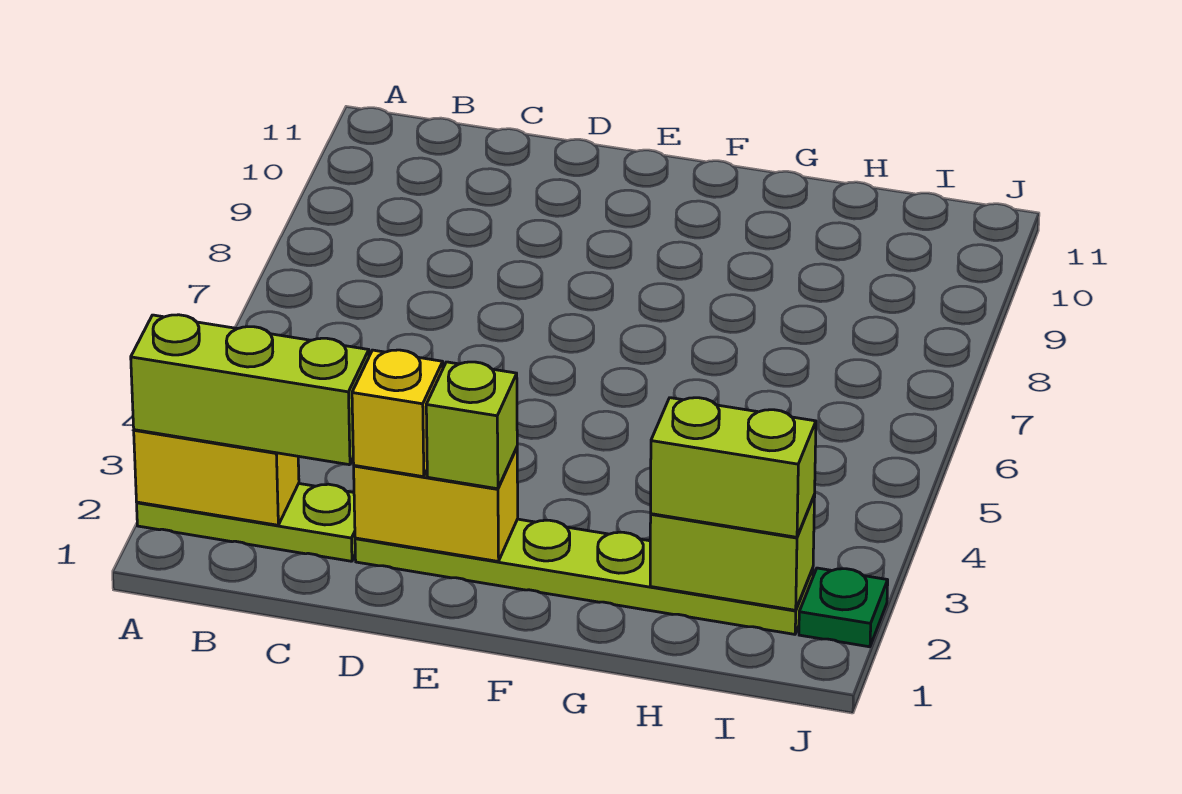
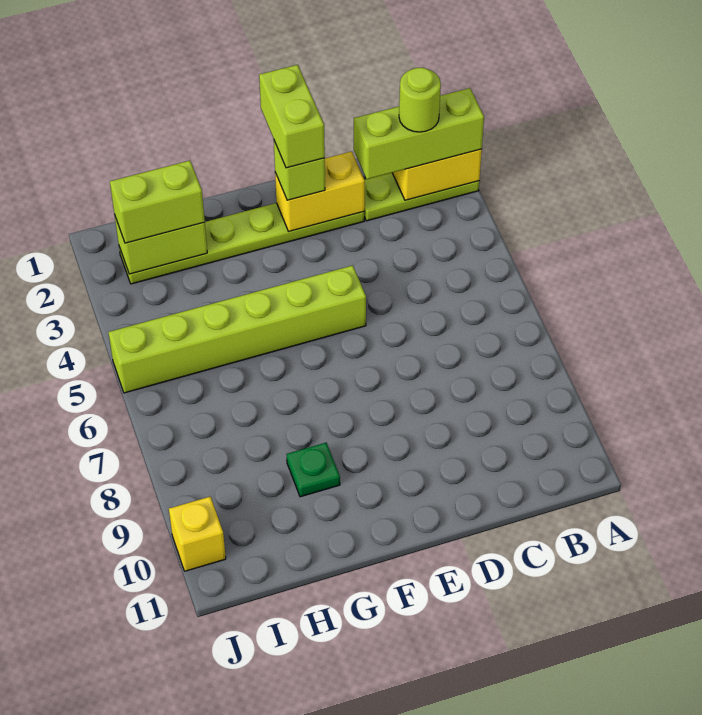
none -> lime 1x1 round brick [399,68,441,132]
yellow 1x1 brick [352,350,443,477] -> yellow 1x1 brick moved to [169,497,226,571]
none -> lime 1x2 brick [259,65,325,168]
none -> lime 1x6 brick [108,265,366,393]
green 1x1 plate [799,568,888,647] -> green 1x1 plate moved to [287,443,340,497]

